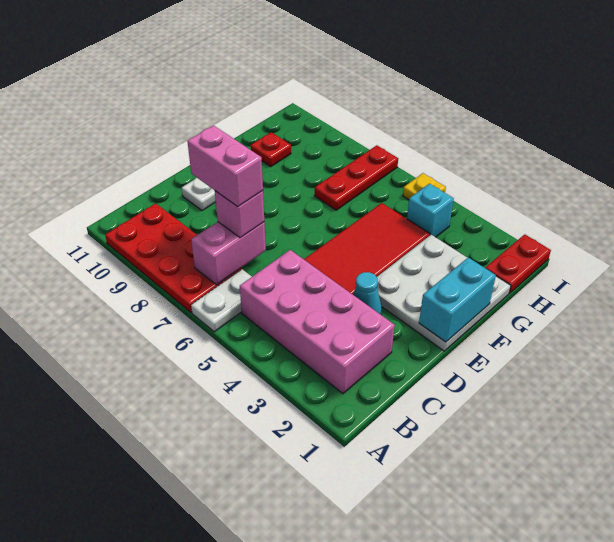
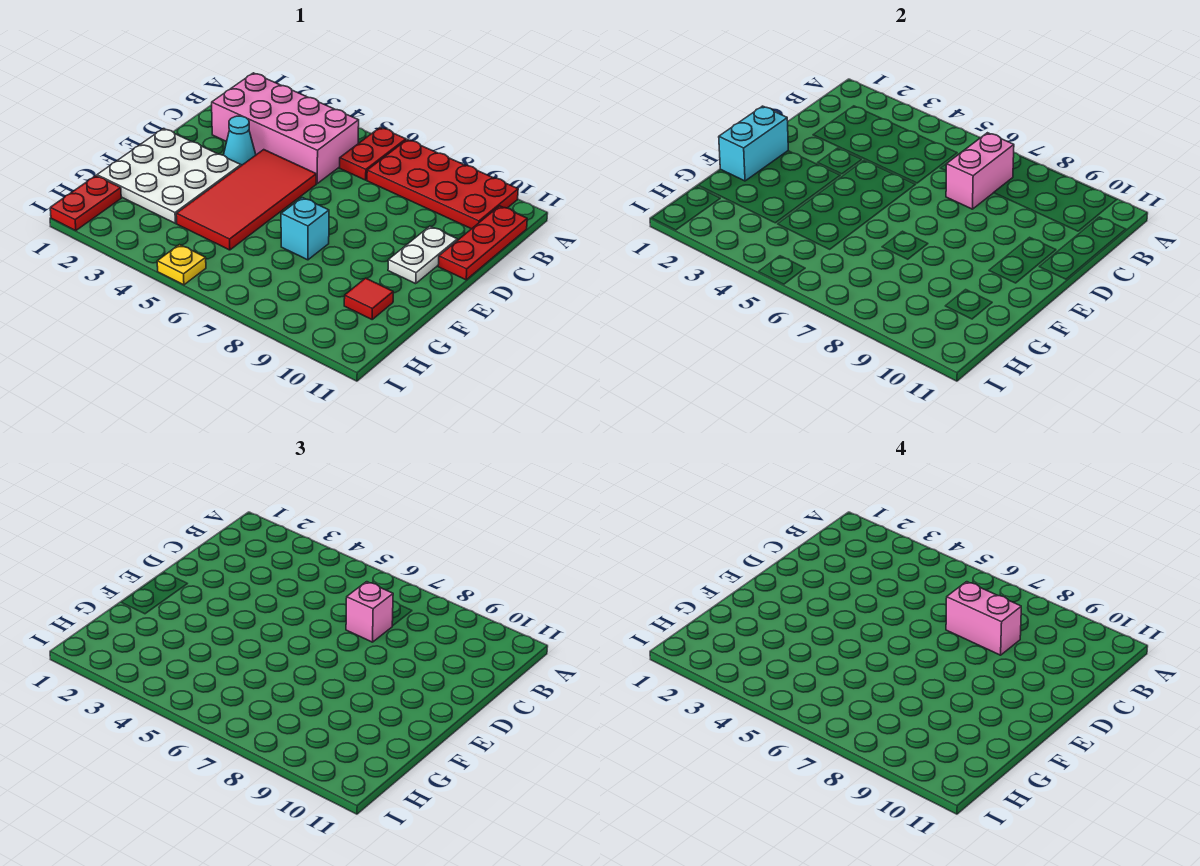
white 1x2 plate [191,269,252,332] -> red 1x2 plate [340,128,406,180]
red 1x3 plate [315,145,398,210] -> red 1x3 plate moved to [438,206,527,280]
red 1x1 plate [251,132,291,167] -> red 1x1 tile [344,278,393,319]
cyan 1x1 brick [407,184,454,237] -> cyan 1x1 brick moved to [281,198,329,260]

